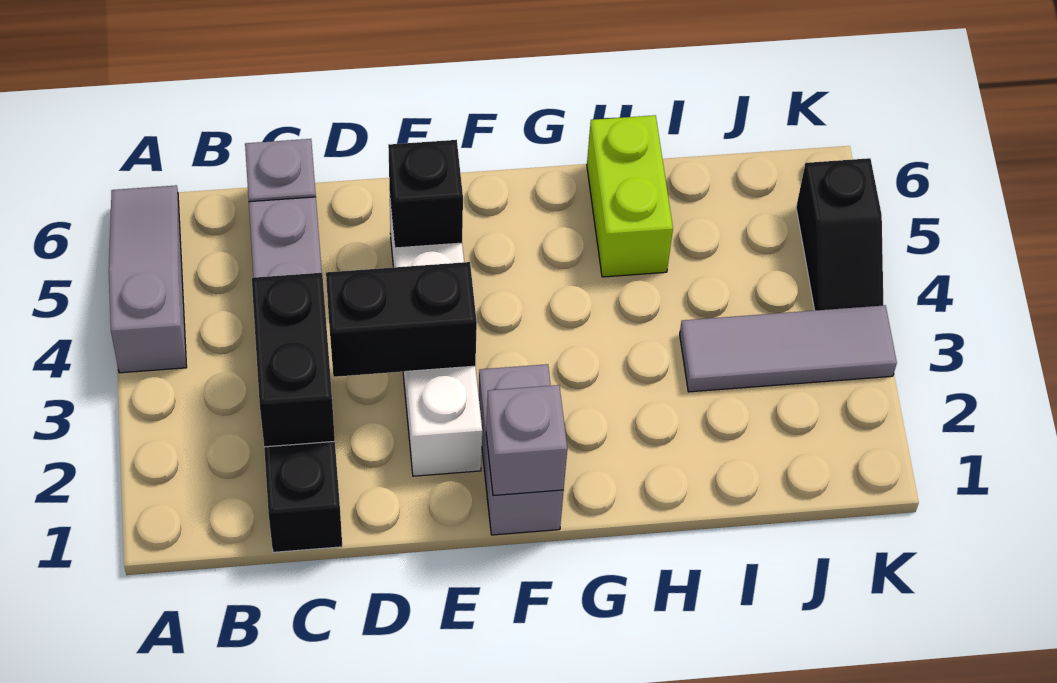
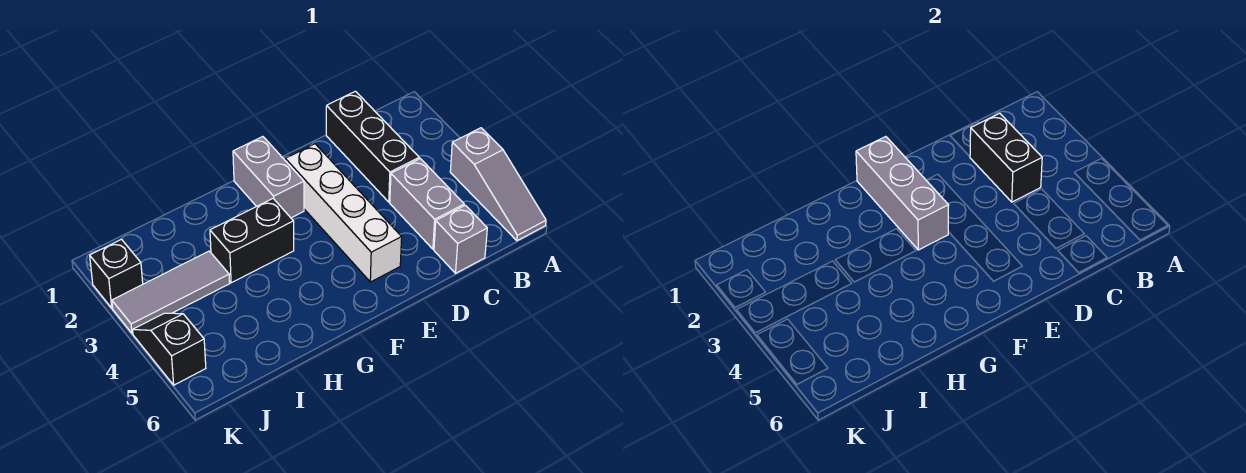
black 1x2 brick [326,262,477,377] -> black 1x2 brick moved to [210,199,294,283]
black 1x1 brick [388,140,463,248] -> black 1x1 brick moved to [90,239,143,308]
grey 1x1 brick [486,385,567,495] -> grey 1x3 brick [856,137,949,250]
lime 1x2 brick [587,115,673,277] -> none

